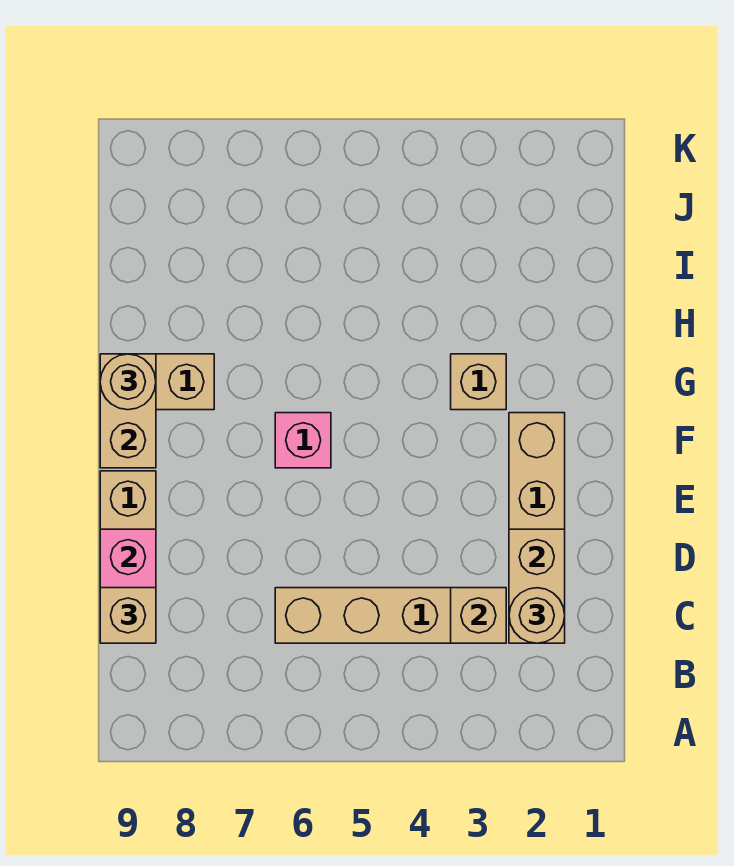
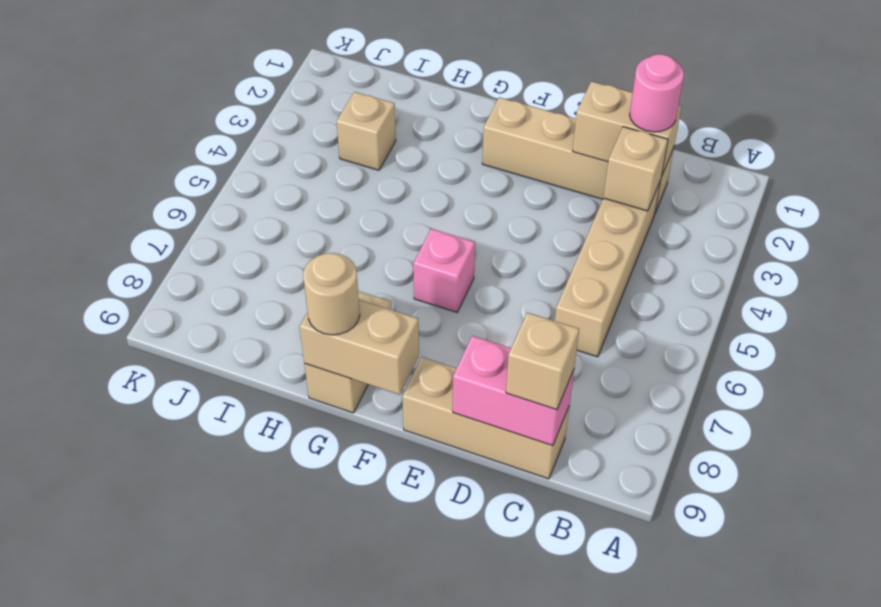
tan 1x1 round brick [509,588,565,643] -> pink 1x1 round brick [630,54,684,132]
tan 1x1 brick [451,354,506,410] -> tan 1x1 brick moved to [337,92,396,170]

